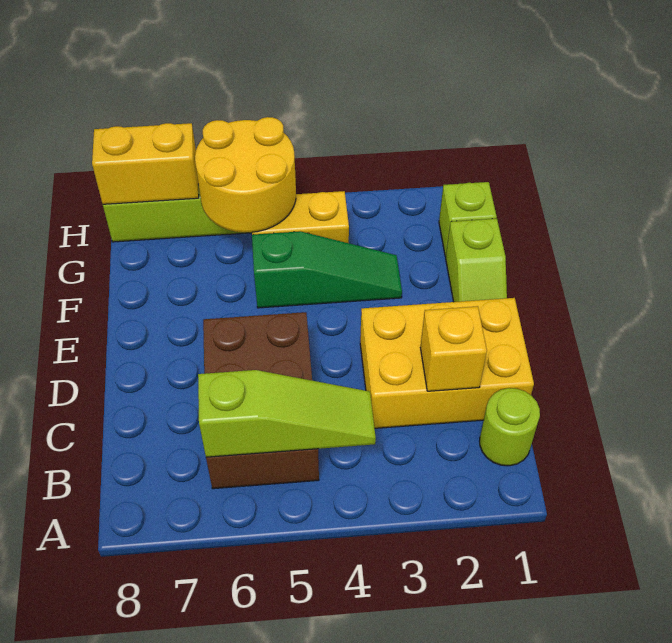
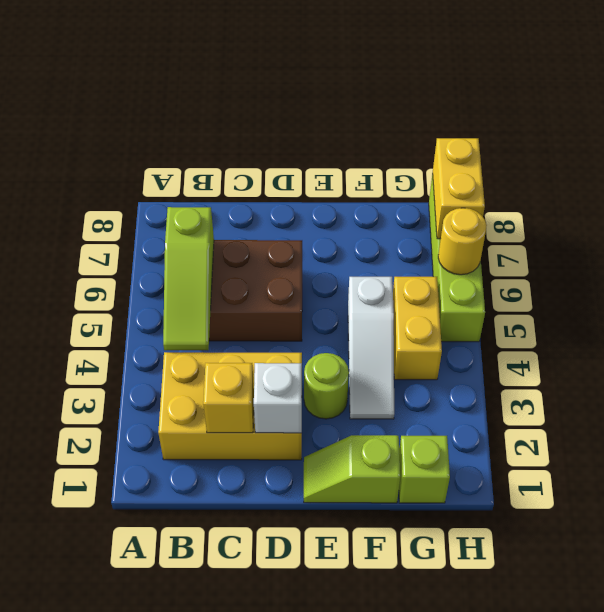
lime 1x1 round brick [480,388,540,466] -> lime 1x1 round brick moved to [304,353,349,419]
yellow 2x3 brick [360,298,534,428] -> yellow 2x3 brick turned to [158,352,302,460]
none -> white 1x1 brick [254,363,302,433]
green 1x3 slope [252,231,402,308] -> white 1x3 slope [348,277,394,419]
yellow 2x2 round brick [195,117,296,232] -> yellow 1x1 round brick [438,208,487,275]

